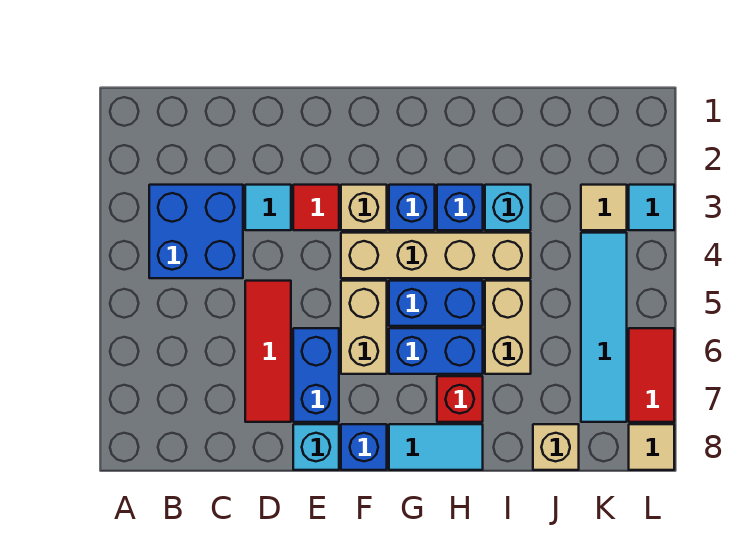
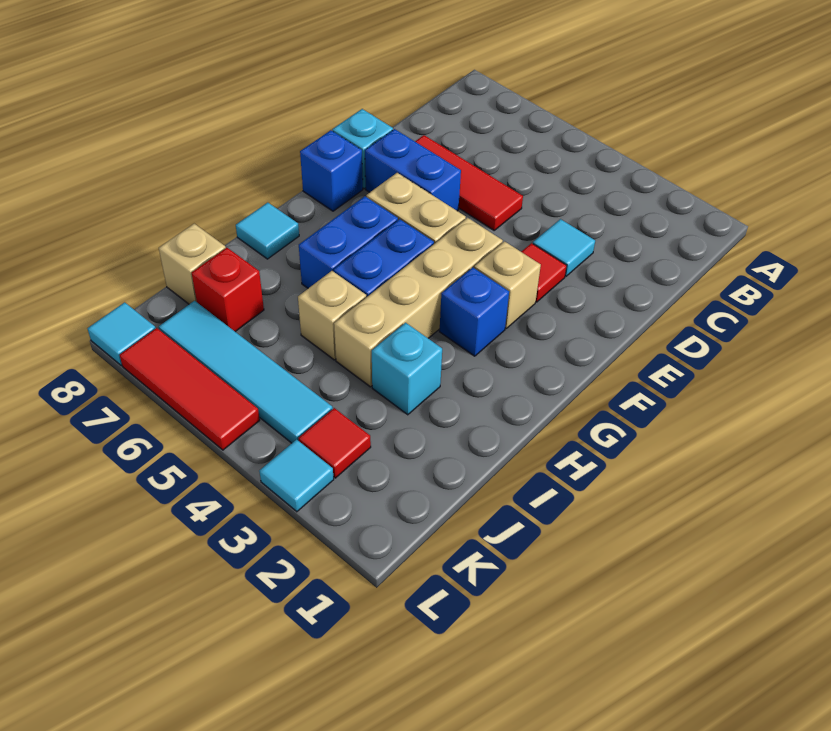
blue 2x2 brick [149,185,243,278] -> none
cyan 1x2 tile [389,424,483,470] -> cyan 1x1 tile [236,203,299,259]
blue 1x1 brick [437,185,483,230] -> none
red 1x1 brick [437,376,483,422] -> red 1x1 brick moved to [192,248,264,332]
tan 1x2 brick [485,281,531,374] -> tan 1x1 brick [298,271,366,360]
tan 1x1 tile [581,185,627,230] -> red 1x1 tile [299,408,371,478]
red 1x2 tile [629,328,674,422] -> red 1x3 tile [120,328,260,450]
tan 1x1 tile [629,424,674,470] -> cyan 1x1 tile [88,302,156,366]

